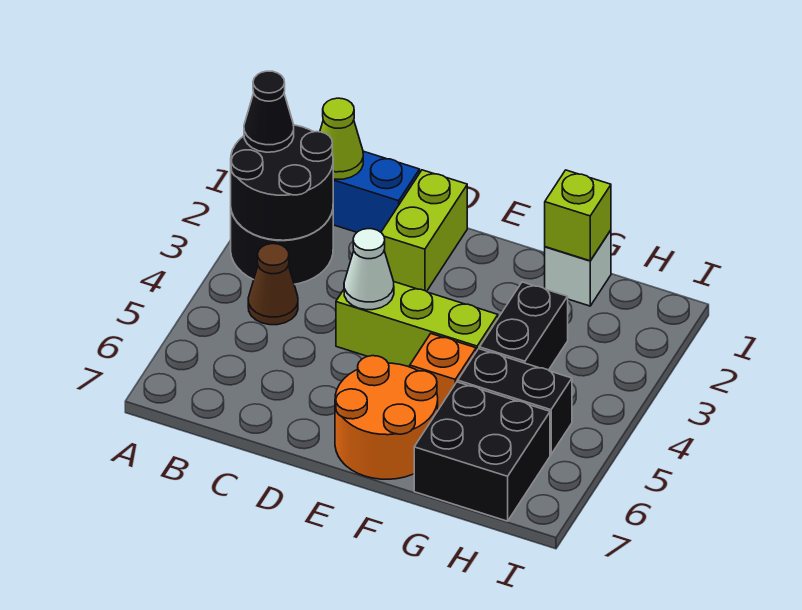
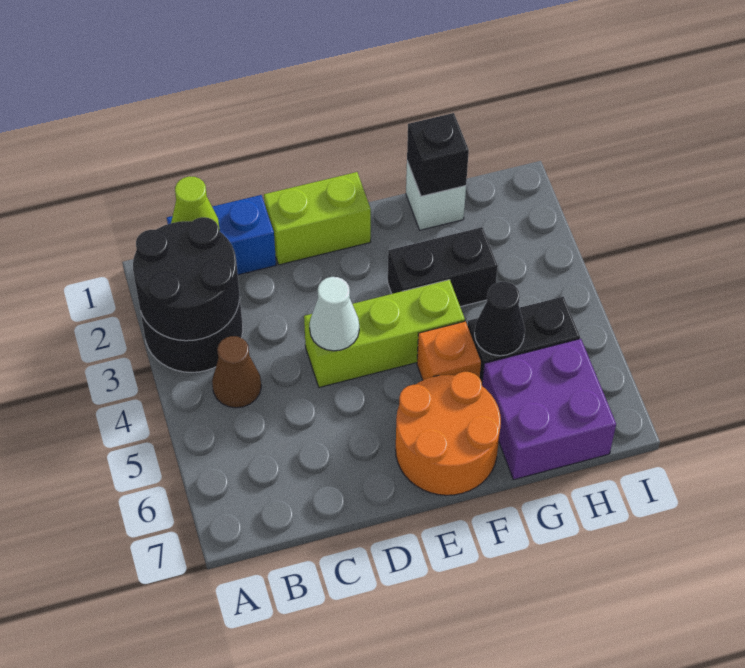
black 1x1 cone [244,71,294,152] -> black 1x1 cone moved to [475,282,525,356]
lime 1x2 brick [381,170,467,291] -> lime 1x2 brick turned to [264,172,371,265]
lime 1x1 brick [545,170,611,261] -> black 1x1 brick [407,113,469,196]
black 1x2 brick [479,282,568,370] -> black 1x2 brick turned to [388,227,498,307]
black 2x2 brick [414,382,550,521] -> purple 2x2 brick [482,339,616,480]

